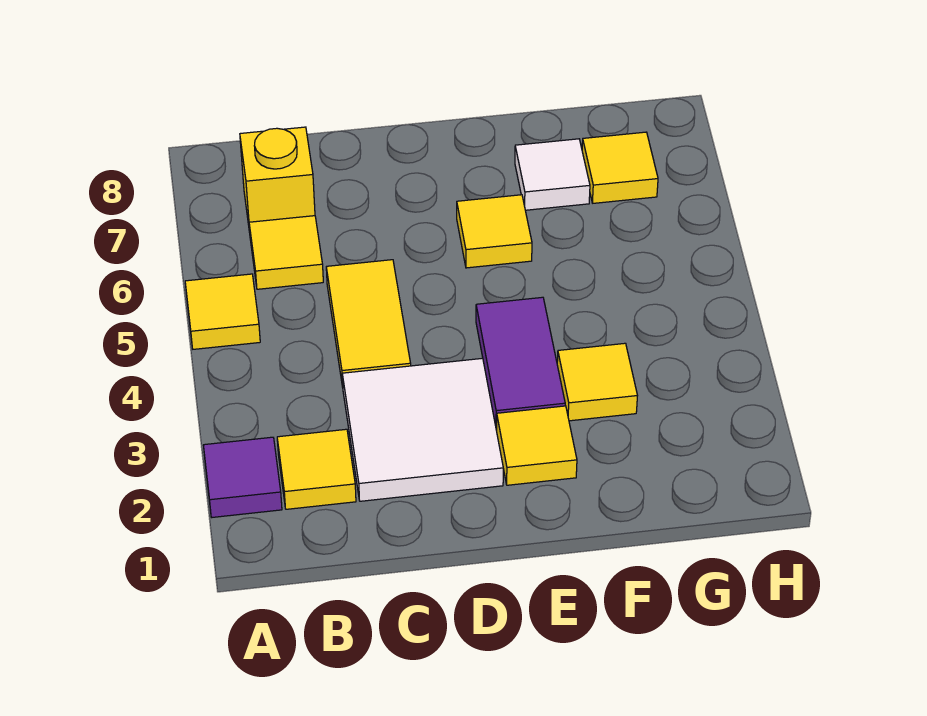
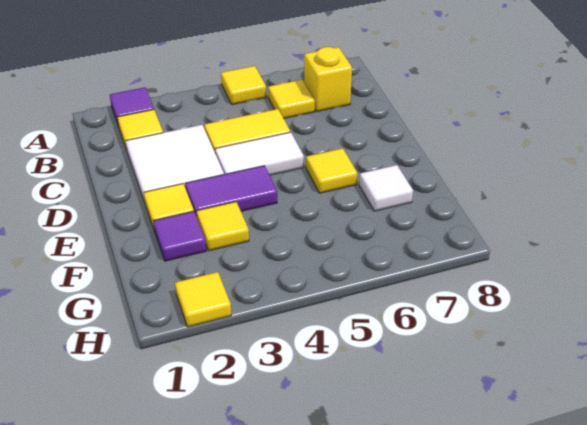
none -> white 1x2 tile [215,132,304,175]
none -> purple 1x1 tile [153,211,206,261]
yellow 1x1 tile [582,132,658,203] -> yellow 1x1 tile moved to [175,272,231,327]

